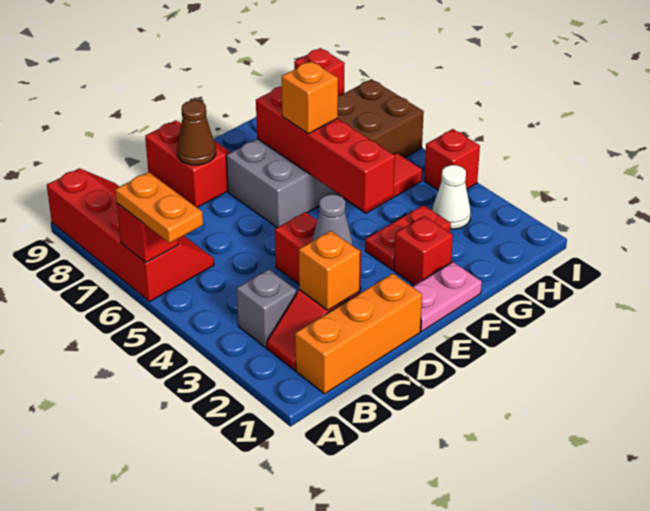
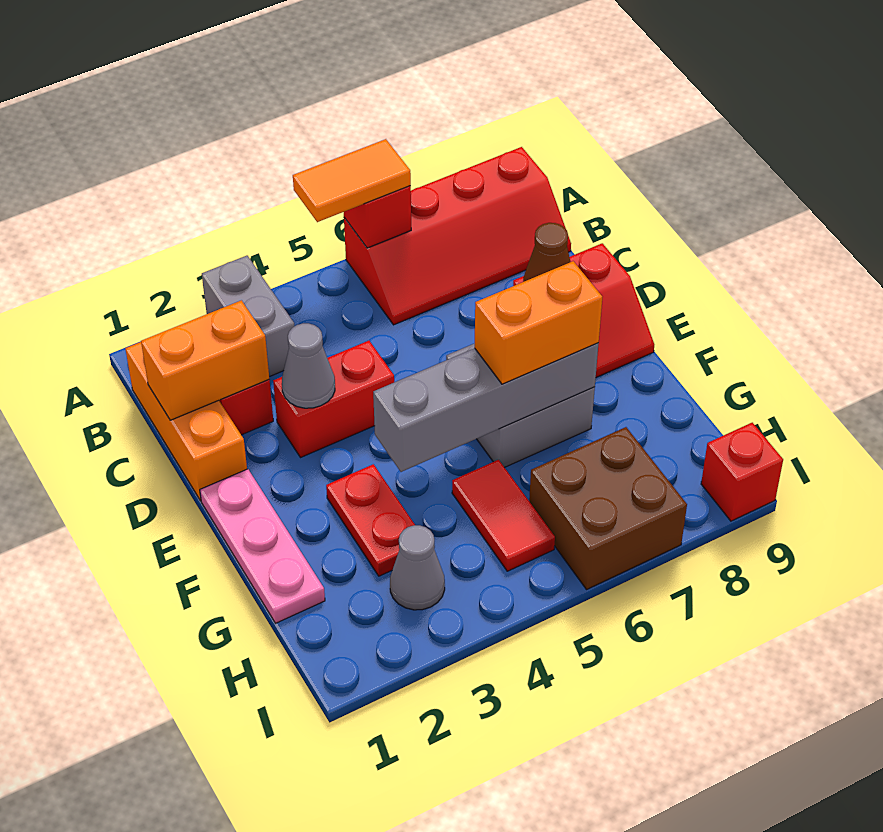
orange 1x2 plate [115,172,203,243] -> orange 1x2 tile [293,139,411,222]
grey 1x1 brick [237,269,296,347] -> grey 1x2 brick [202,256,294,377]
orange 1x1 brick [299,231,360,310] -> orange 1x2 brick [141,300,269,420]
pink 1x2 plate [413,262,482,331] -> pink 1x3 plate [200,469,325,623]
red 1x1 brick [394,216,453,285] -> none
red 1x4 brick [256,86,395,211] -> grey 1x4 brick [373,343,599,472]
orange 1x1 brick [282,61,338,134] -> orange 1x2 brick [474,261,602,384]
white 1x1 cone [432,165,471,229] -> grey 1x1 cone [390,525,445,610]
red 1x1 brick [424,129,480,190] -> none

